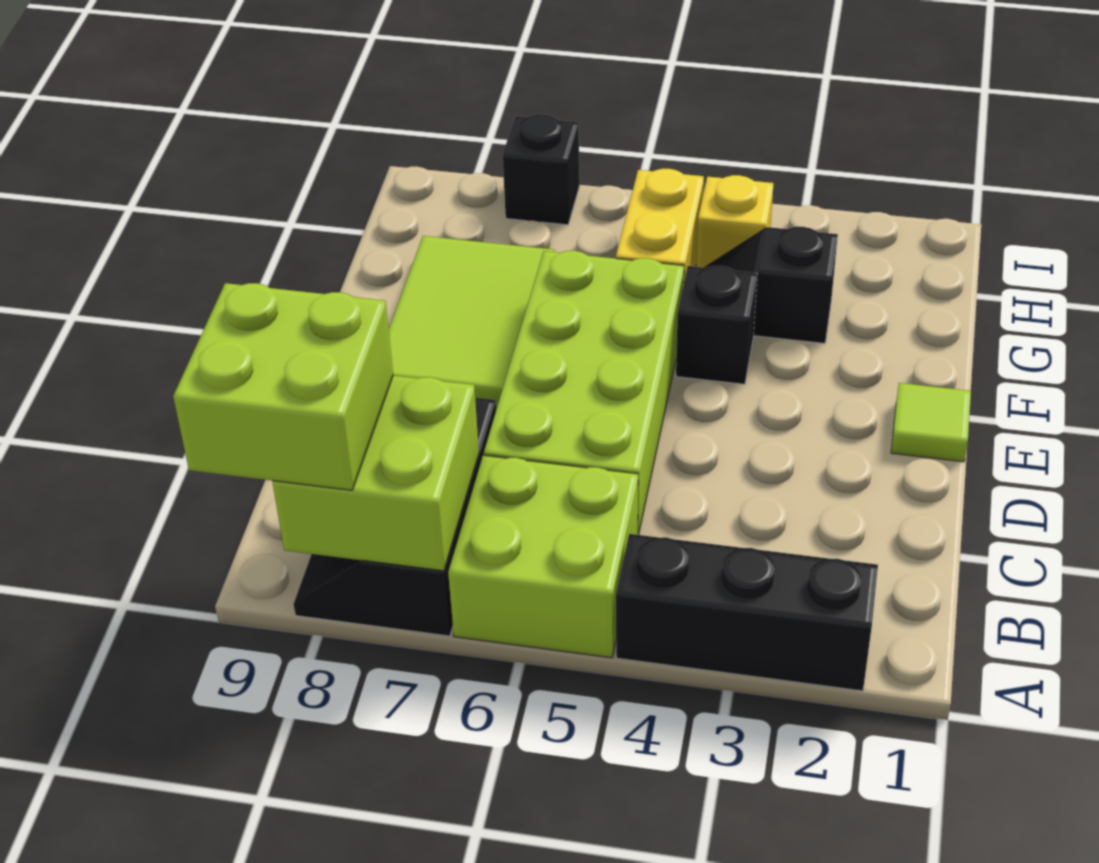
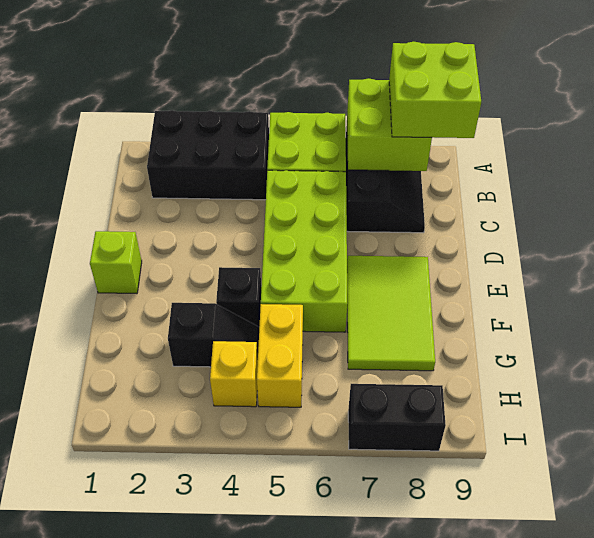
black 1x3 brick [616,534,878,691] -> black 2x3 brick [147,110,269,200]
lime 1x1 tile [891,383,971,462] -> lime 1x1 brick [90,231,142,293]
black 1x1 brick [503,114,580,225] -> black 1x2 brick [348,384,446,451]

